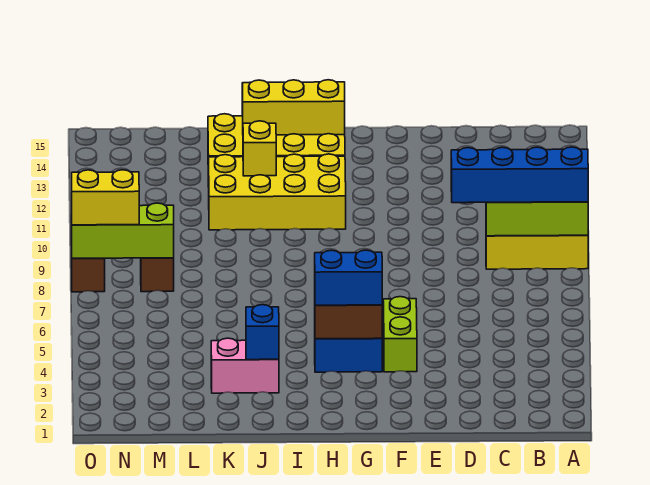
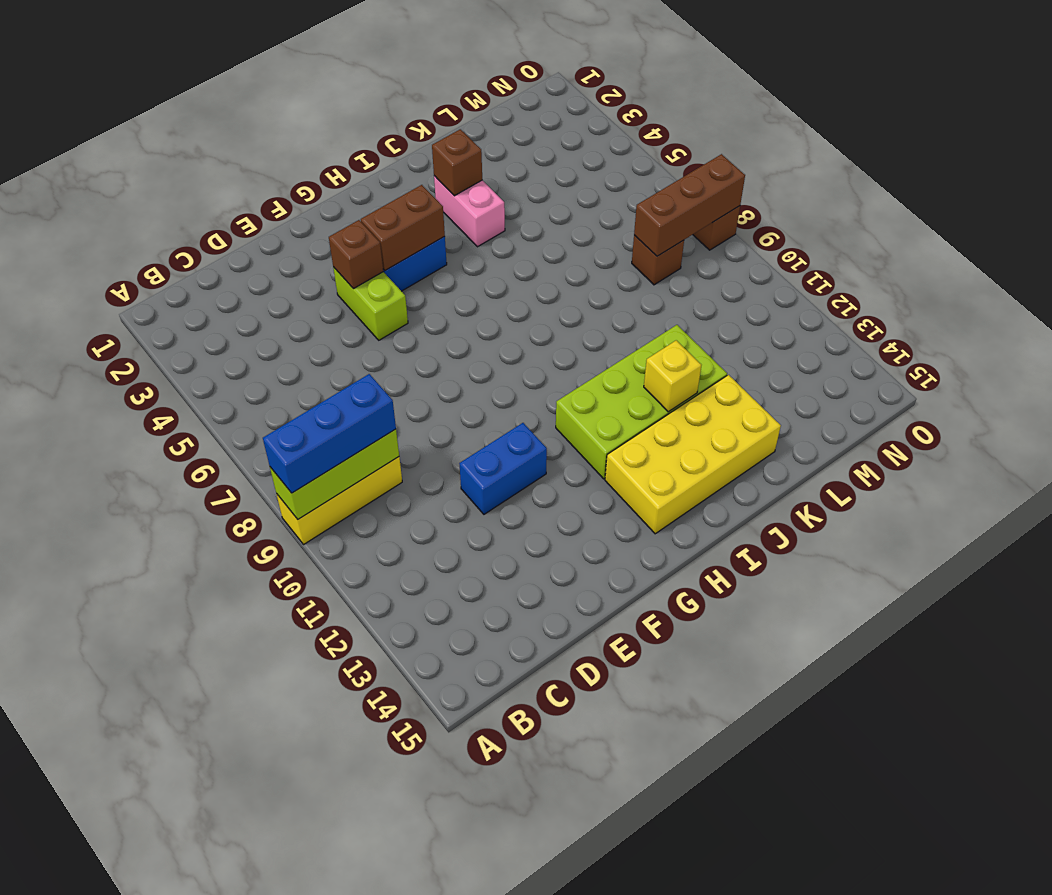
blue 1x4 brick [451,147,588,203] -> blue 1x3 brick [263,374,396,493]
none -> brown 1x1 brick [329,220,383,289]
blue 1x2 brick [315,250,382,305] -> blue 1x2 brick moved to [459,423,547,514]
yellow 2x4 brick [209,154,346,230] -> lime 2x4 brick [556,325,727,479]
yellow 1x3 brick [242,80,345,135] -> none
pink 1x2 brick [211,338,279,393] -> pink 1x2 brick turned to [434,176,505,247]
blue 1x1 brick [246,305,279,360] -> brown 1x1 brick [432,129,482,196]
lime 1x3 brick [72,203,174,259] -> brown 1x3 brick [634,154,745,256]
yellow 1x2 brick [72,170,139,225] -> none

